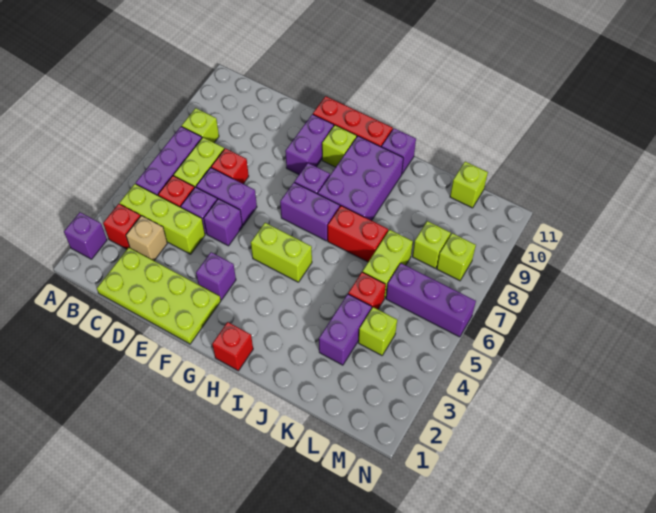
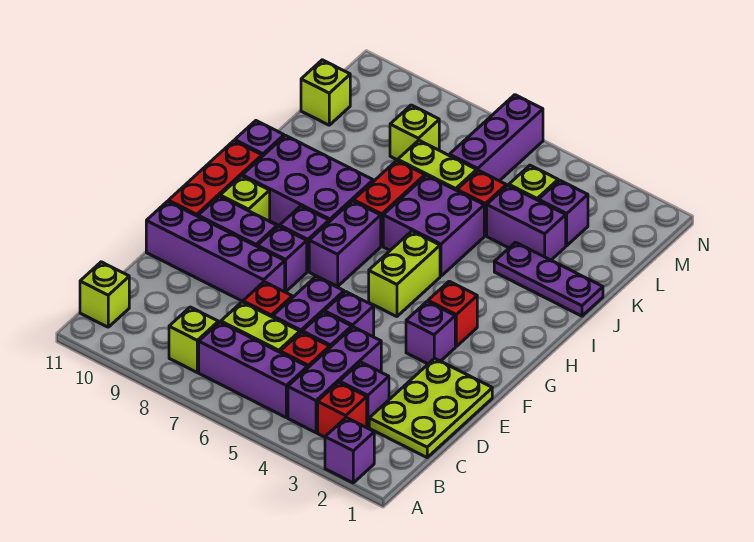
lime 1x3 brick [120,184,205,254] -> purple 1x3 brick [288,327,381,433]
lime 2x4 plate [97,247,221,344] -> lime 2x3 plate [369,358,492,457]
tan 1x1 brick [126,216,167,261] -> purple 1x1 brick [340,362,389,428]
none -> purple 1x4 brick [146,201,285,301]
none -> purple 1x1 brick [258,226,307,292]
red 1x1 brick [212,322,253,371] -> red 1x1 brick moved to [428,281,477,346]
none -> purple 2x2 brick [383,176,484,276]
none -> purple 1x3 plate [494,242,603,316]
none -> purple 1x1 brick [539,180,588,246]
lime 1x1 brick [437,233,476,281] -> lime 1x1 brick moved to [80,262,129,327]

